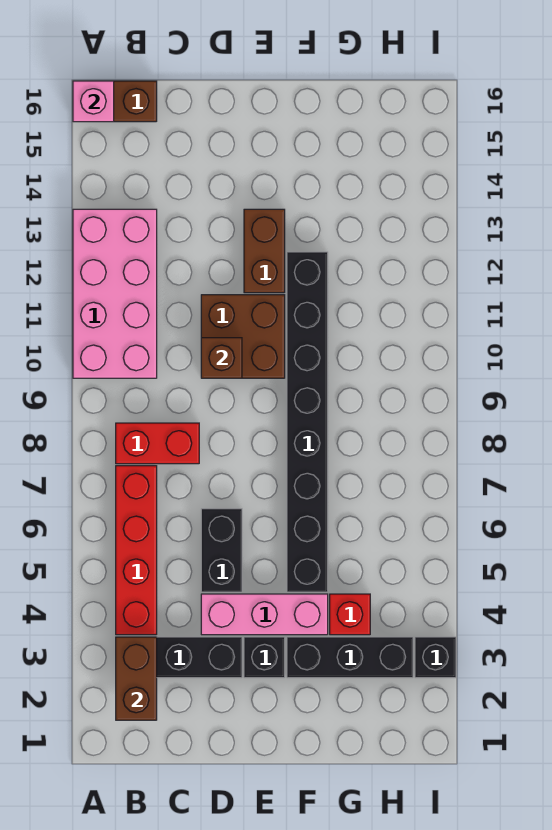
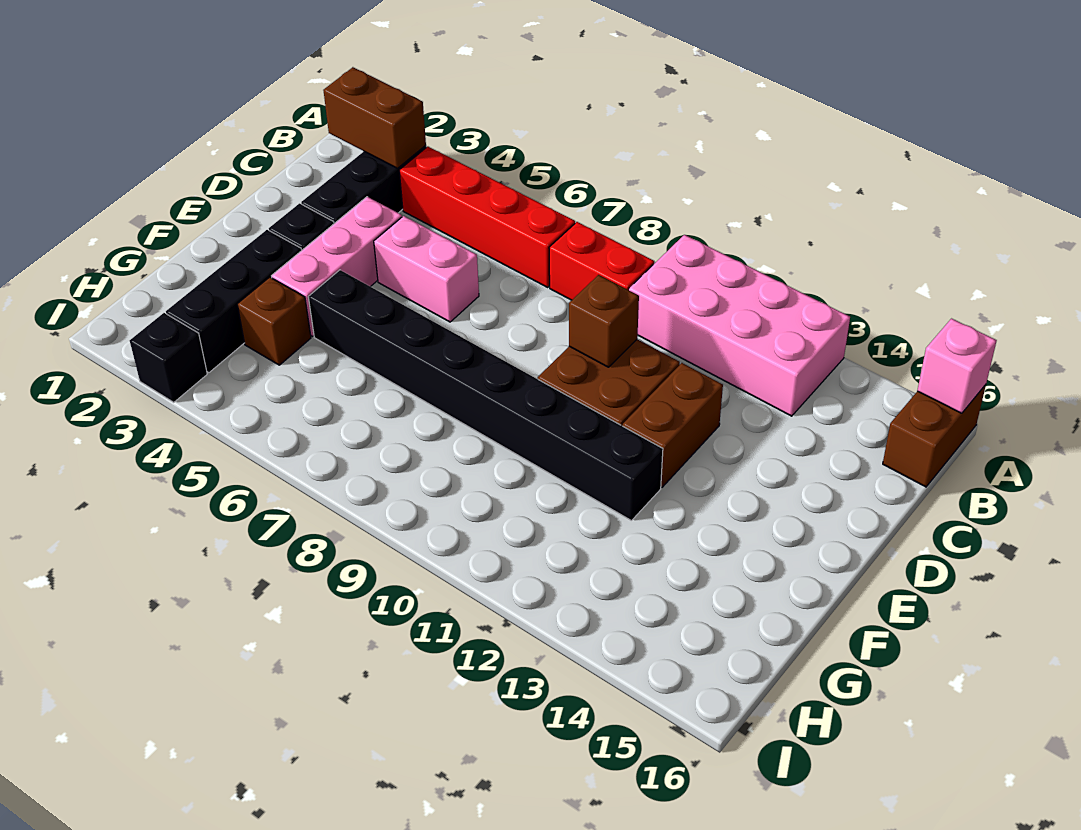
red 1x2 brick [116,423,199,464] -> red 1x2 brick turned to [549,222,654,300]
black 1x2 brick [201,509,242,592] -> pink 1x2 brick [374,216,479,322]
brown 1x2 brick [244,209,285,293] -> brown 1x2 brick turned to [623,363,723,487]
red 1x1 brick [330,594,370,635] -> brown 1x1 brick [237,277,311,365]

